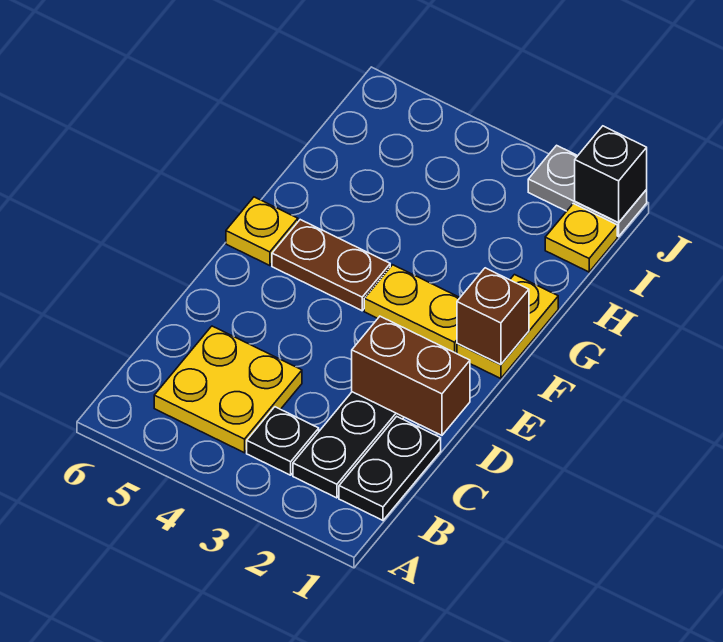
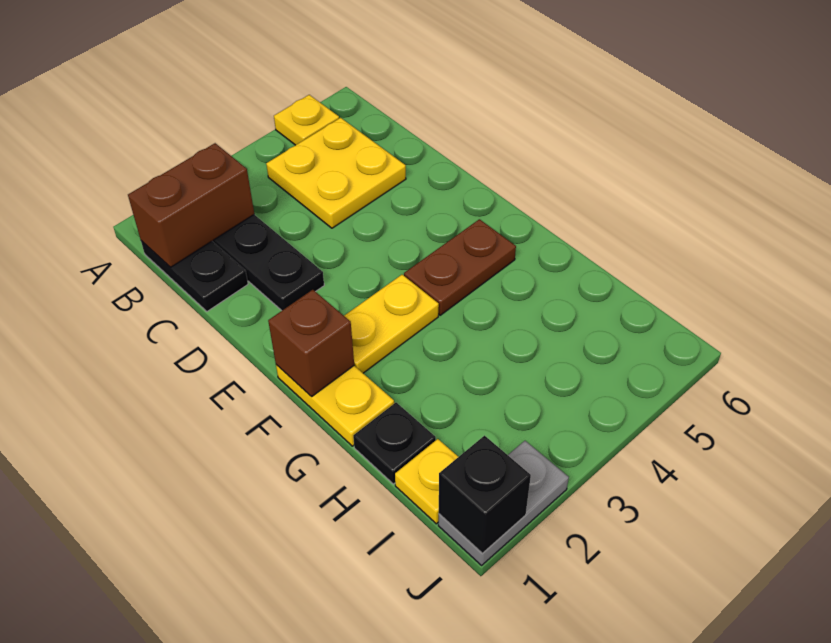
black 1x1 plate [247,407,319,475] -> black 1x1 plate moved to [353,403,436,484]
brown 1x2 brick [352,316,470,435] -> brown 1x2 brick moved to [128,143,254,267]
yellow 1x1 plate [226,197,298,266] -> yellow 1x1 plate moved to [274,95,339,145]

